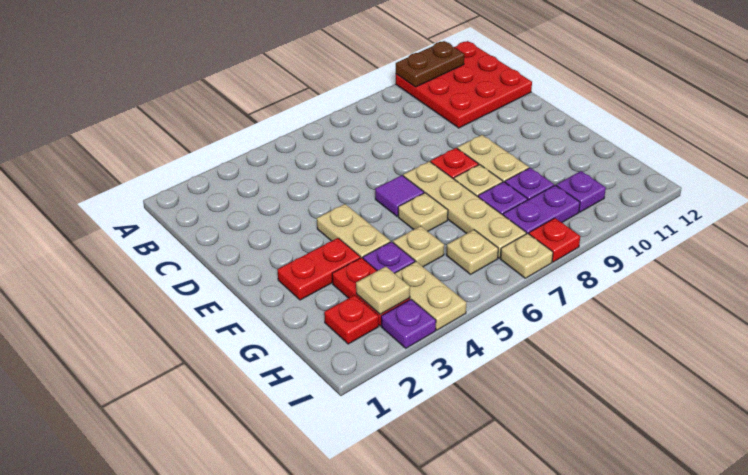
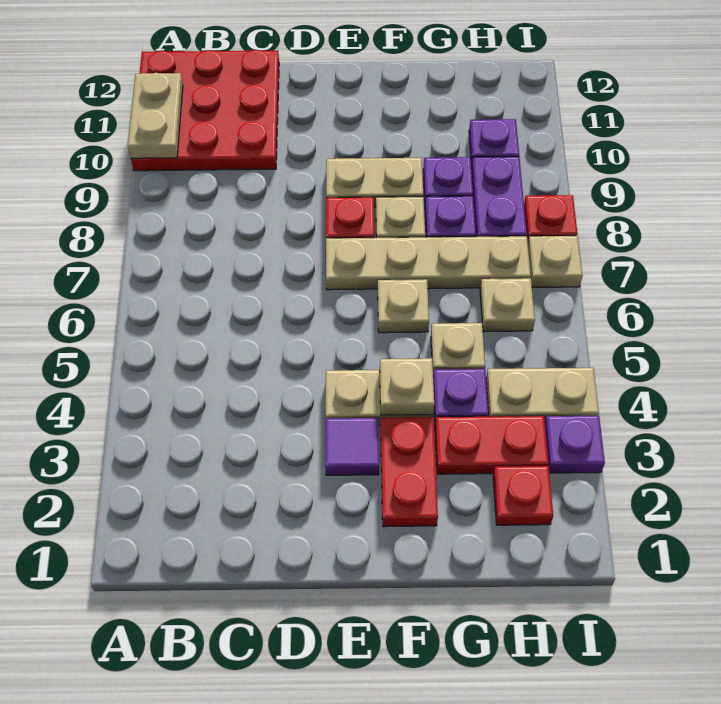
brown 1x2 plate [396,41,464,87] -> tan 1x2 plate [128,73,183,158]
purple 1x1 tile [375,175,424,216] -> purple 1x1 tile moved to [325,418,379,475]
tan 1x1 plate [356,266,410,314] -> tan 1x1 plate moved to [380,358,434,415]

